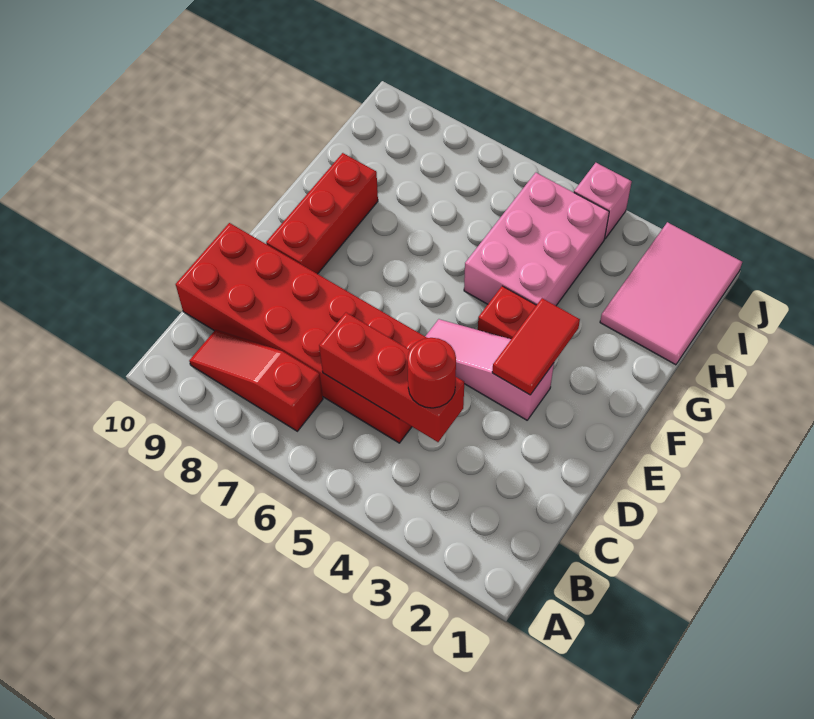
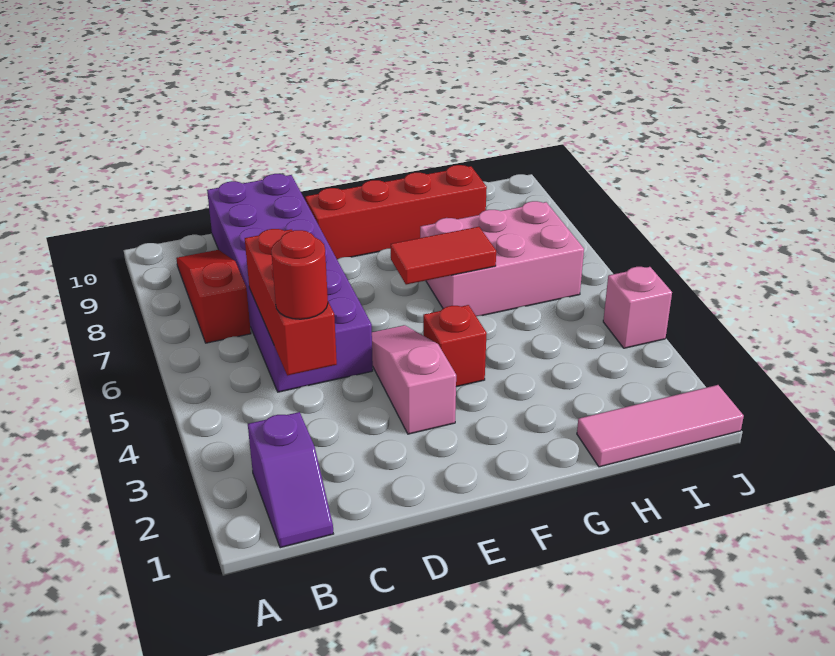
none -> purple 1x2 slope [248,412,333,548]
red 2x6 brick [176,223,427,443] -> purple 2x6 brick [207,174,373,392]
red 1x2 tile [492,298,580,395] -> red 1x2 tile moved to [391,227,496,285]
red 1x3 brick [266,153,378,274] -> red 1x4 brick [305,165,487,259]
pink 2x3 brick [464,173,609,306] -> pink 2x3 brick moved to [420,201,584,316]
pink 2x3 tile [600,222,742,365] -> pink 1x3 tile [577,385,744,467]

